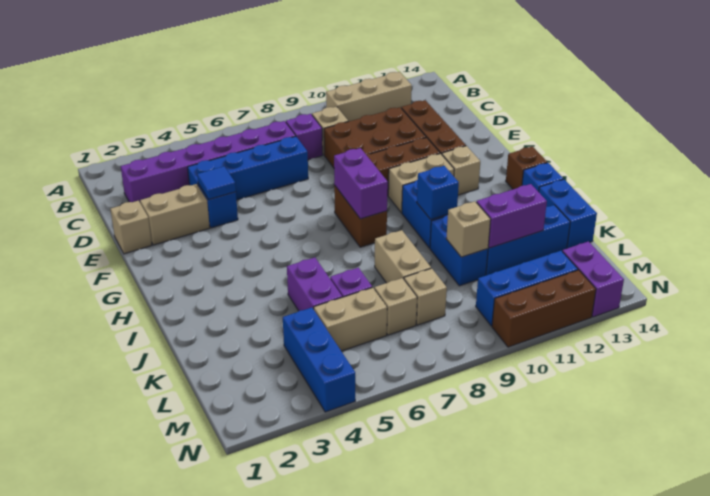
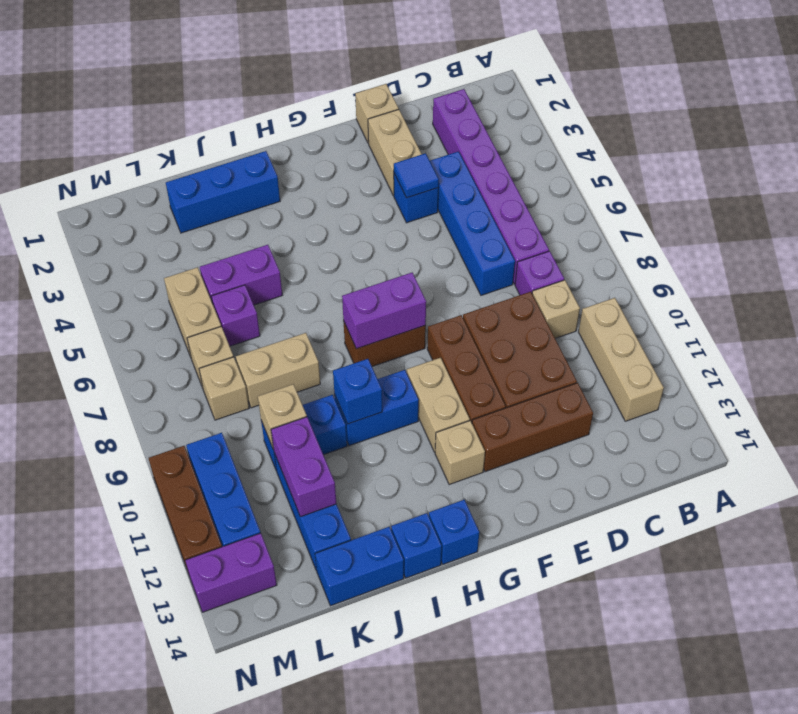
brown 1x1 brick [506,147,547,189] -> blue 1x1 brick [429,500,479,564]
blue 1x3 brick [283,308,355,412] -> blue 1x3 brick moved to [166,151,280,233]

